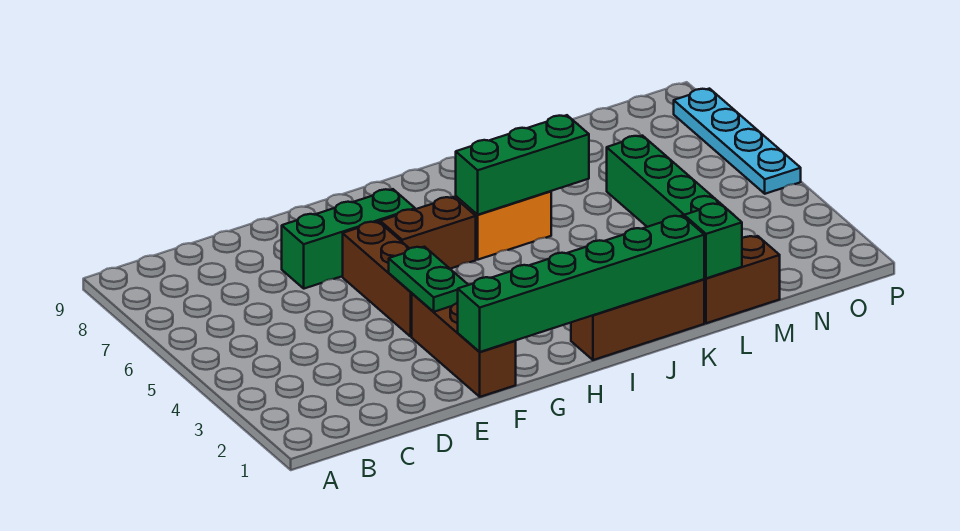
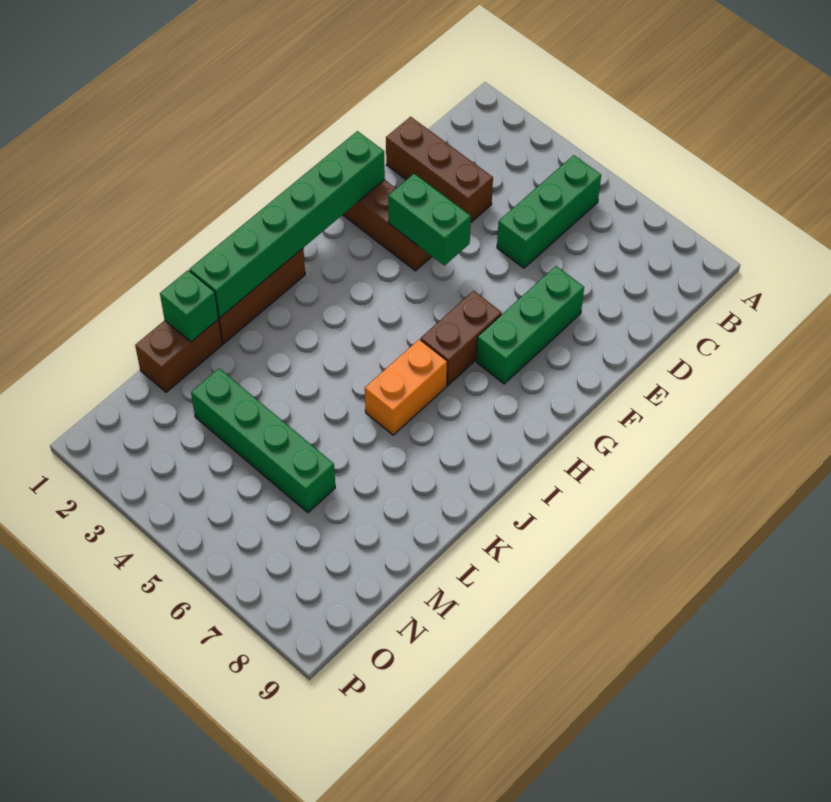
green 1x2 plate [389,247,468,312] -> green 1x2 brick [388,174,471,266]
brown 1x3 brick [343,221,412,337] -> brown 1x3 brick moved to [386,117,493,222]
green 1x3 brick [455,115,589,215] -> green 1x3 brick moved to [497,155,601,268]
cyan 1x4 plate [674,89,801,194] -> none

